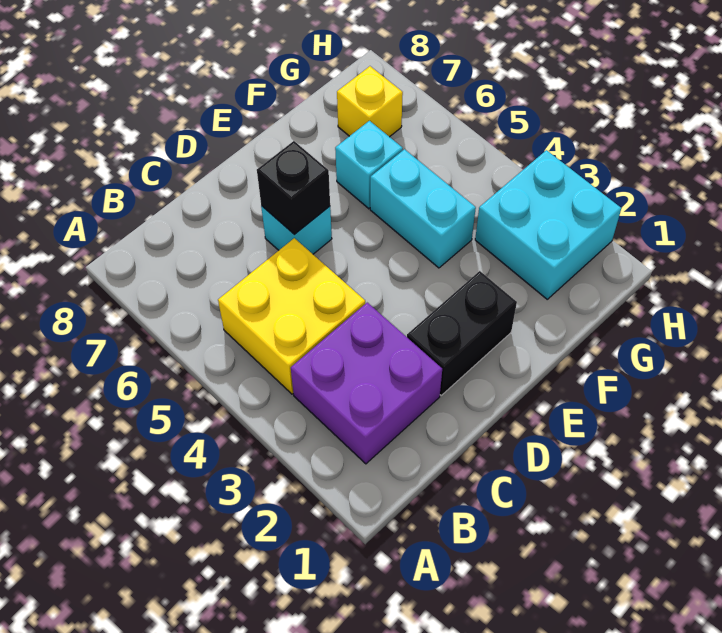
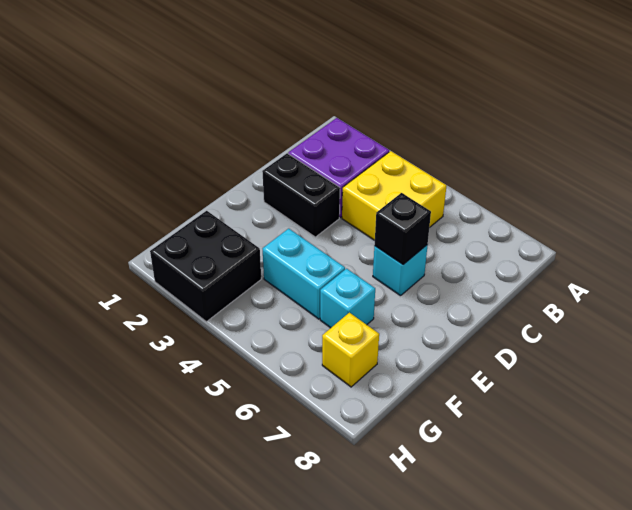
black 1x2 brick [407,271,517,395] -> black 1x2 brick turned to [262,153,340,237]
cyan 2x2 brick [475,150,621,299] -> black 2x2 brick [150,211,261,322]

